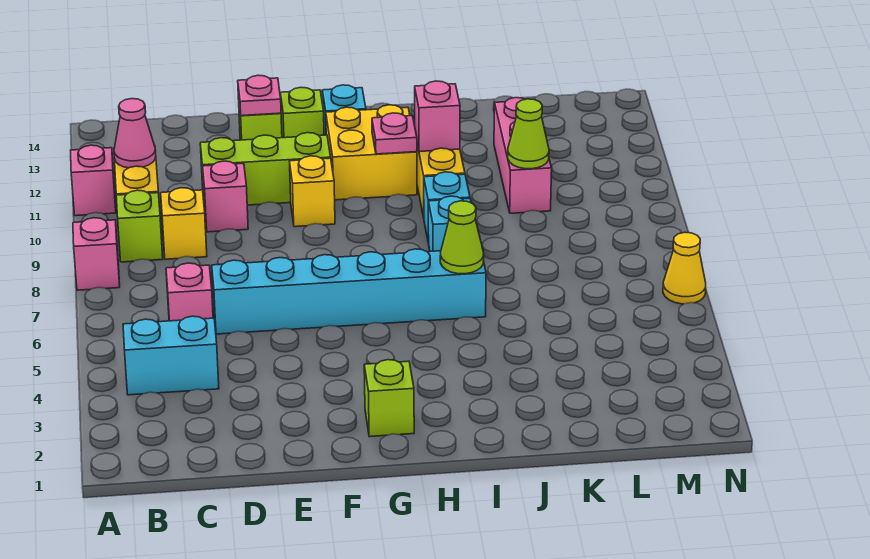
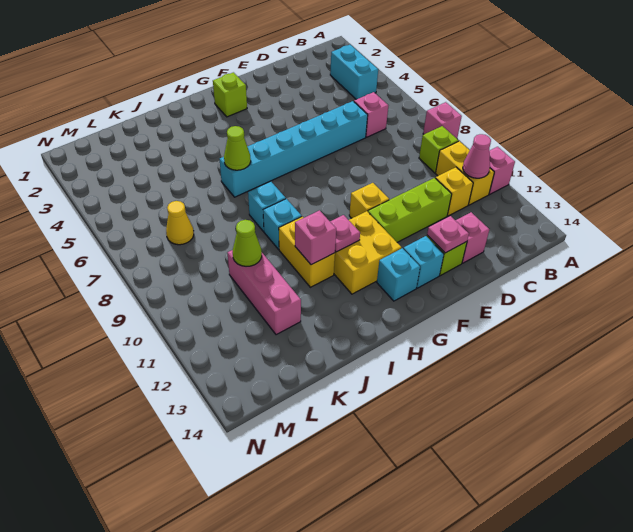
cyan 1x2 brick [123,316,219,395] -> cyan 1x2 brick turned to [330,45,378,99]
yellow 1x1 brick [161,188,207,259] -> yellow 1x1 brick moved to [436,167,473,216]
pink 1x1 brick [203,161,248,232] -> pink 1x1 brick moved to [455,212,489,263]
lime 1x1 brick [280,87,324,138] -> cyan 1x1 brick [403,236,444,288]
yellow 1x1 cone [663,232,706,304] -> yellow 1x1 cone moved to [166,201,194,245]

